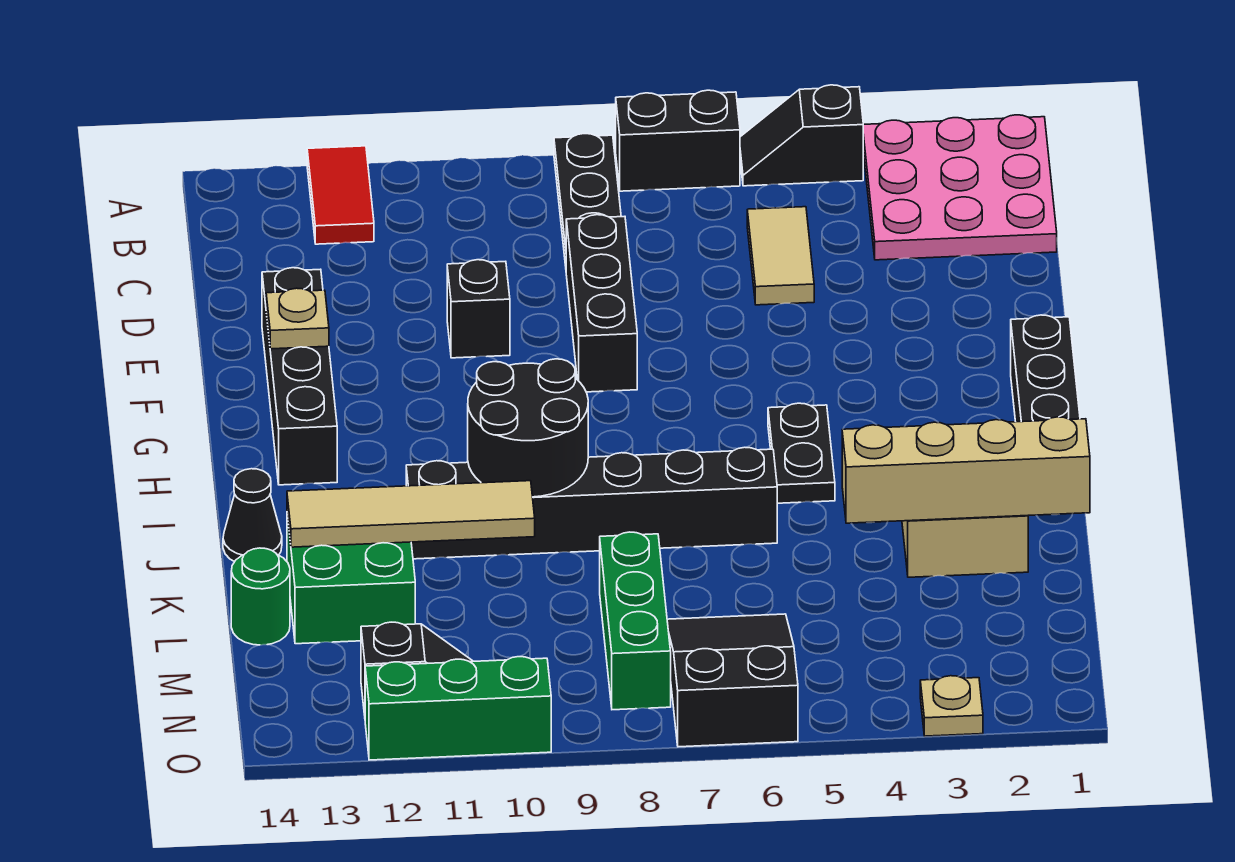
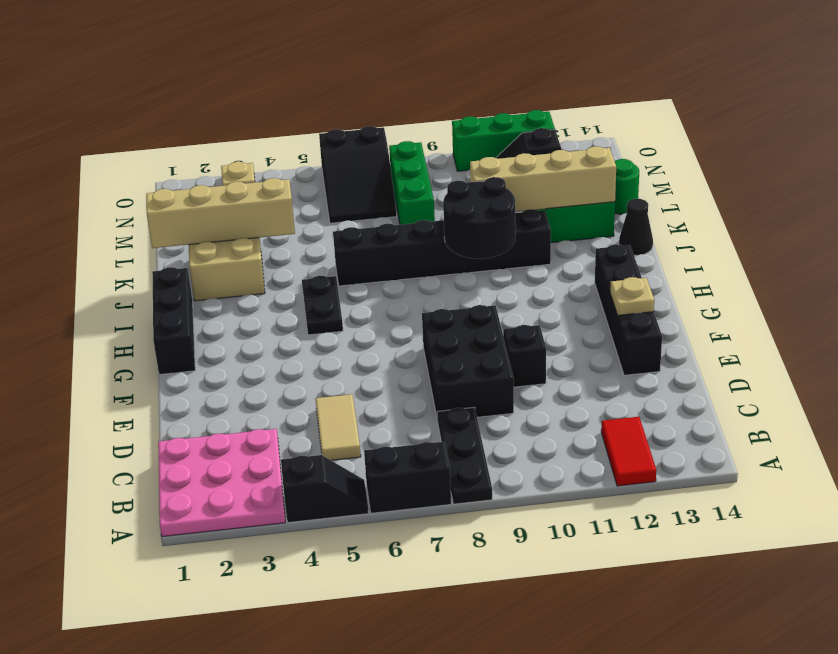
black 1x3 brick [566,215,637,392] -> black 2x3 brick [422,305,514,421]
tan 1x4 tile [287,481,535,547] -> tan 1x4 brick [470,146,616,212]

